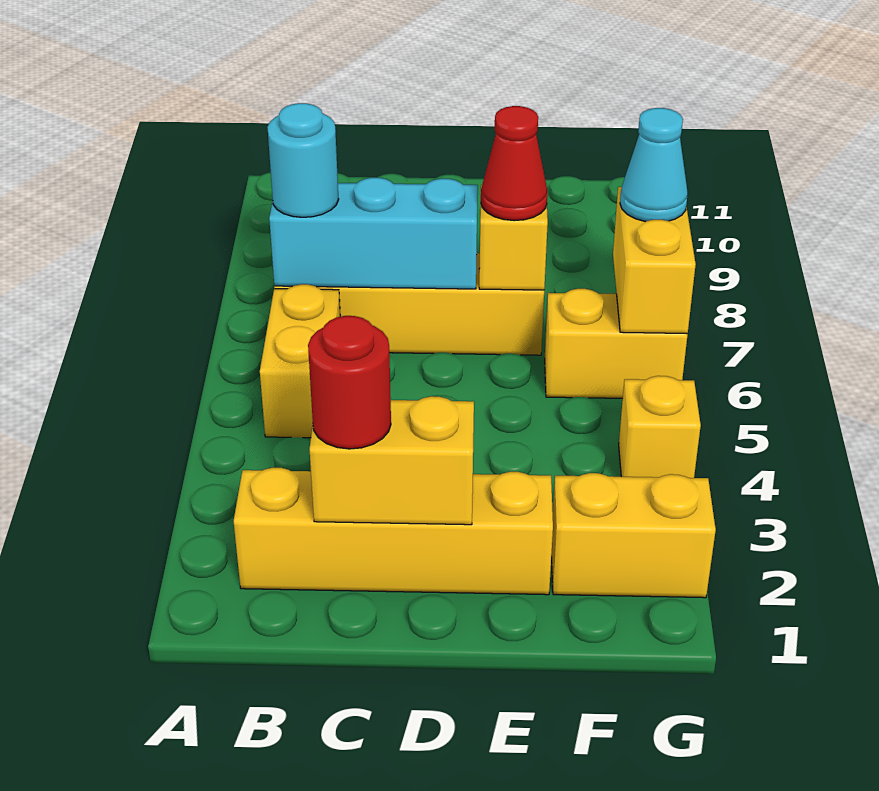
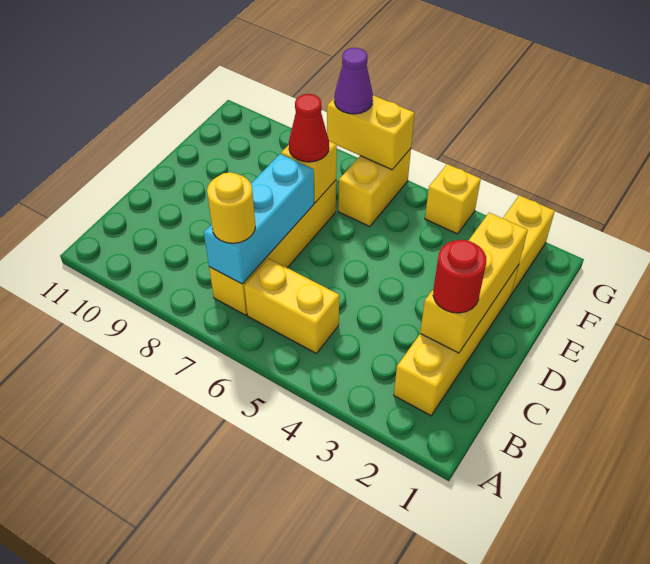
cyan 1x1 round brick [267,103,339,217] -> yellow 1x1 round brick [207,172,255,243]
yellow 1x2 brick [309,396,474,525] -> yellow 1x3 brick [420,213,528,353]
cyan 1x1 cone [620,108,688,222] -> purple 1x1 cone [334,48,373,114]

